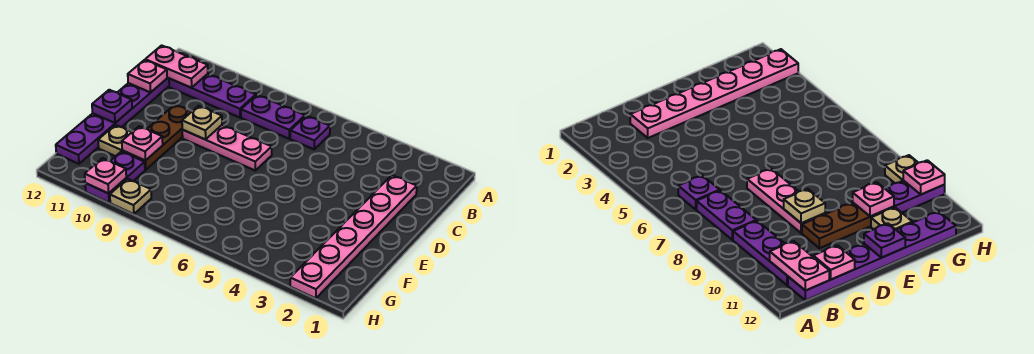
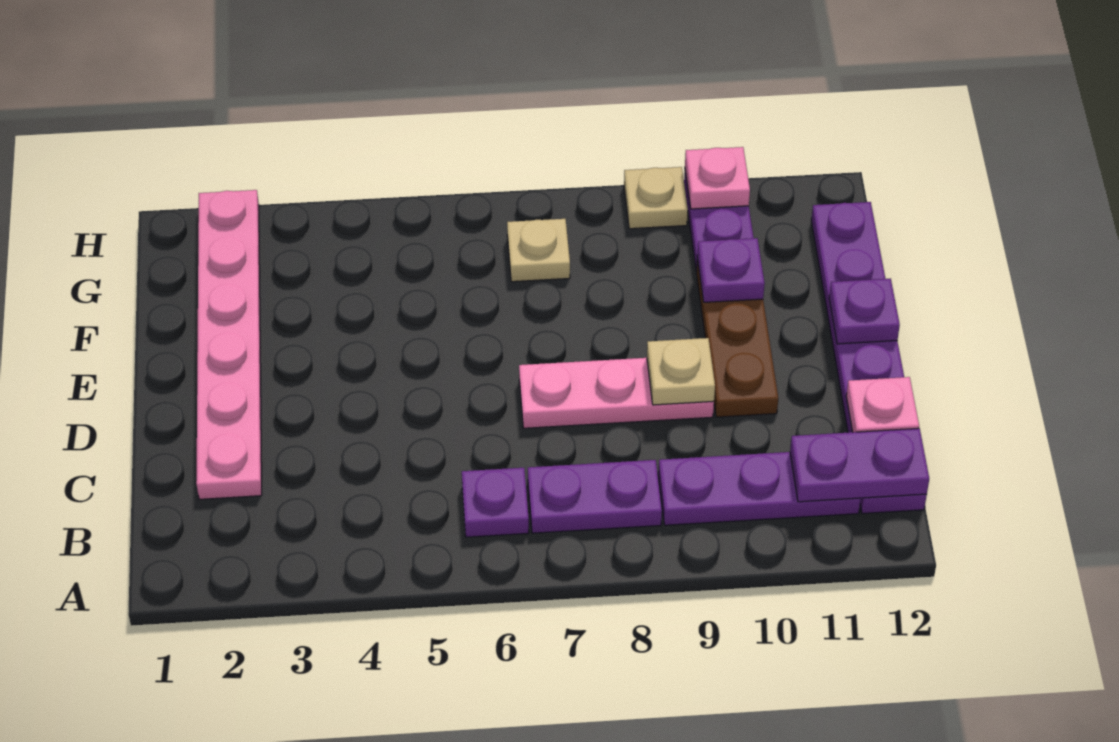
pink 1x2 plate [145,45,208,88] -> purple 1x2 plate [790,428,929,502]
pink 1x1 plate [122,126,163,161] -> purple 1x1 plate [697,238,765,302]
tan 1x1 plate [98,125,132,156] -> tan 1x1 plate moved to [507,219,570,282]

